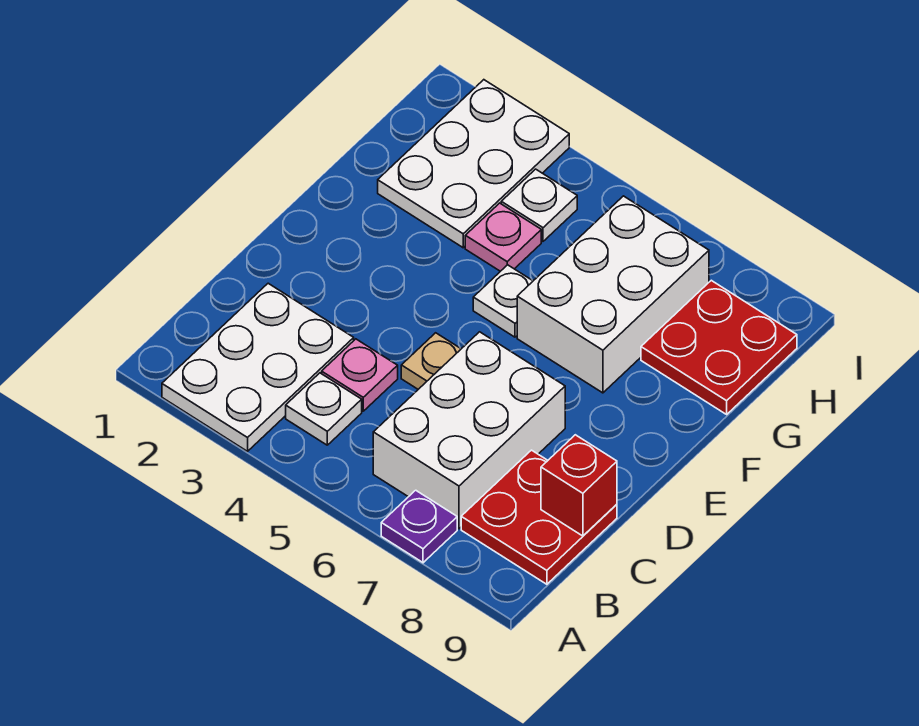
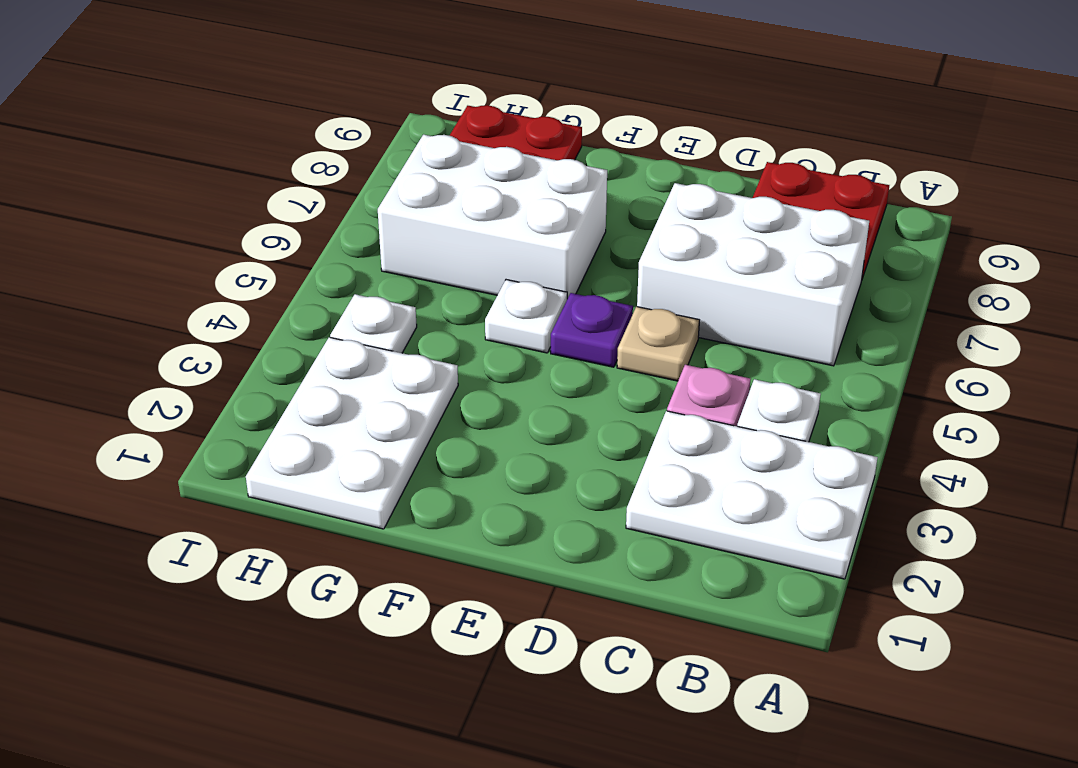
purple 1x1 plate [381,490,457,563] -> purple 1x1 plate moved to [551,293,633,367]
red 1x1 brick [541,435,617,536] -> none
white 2x3 plate [378,80,569,248] -> white 2x3 plate turned to [246,337,458,529]
pink 1x1 plate [465,203,541,271] -> none

